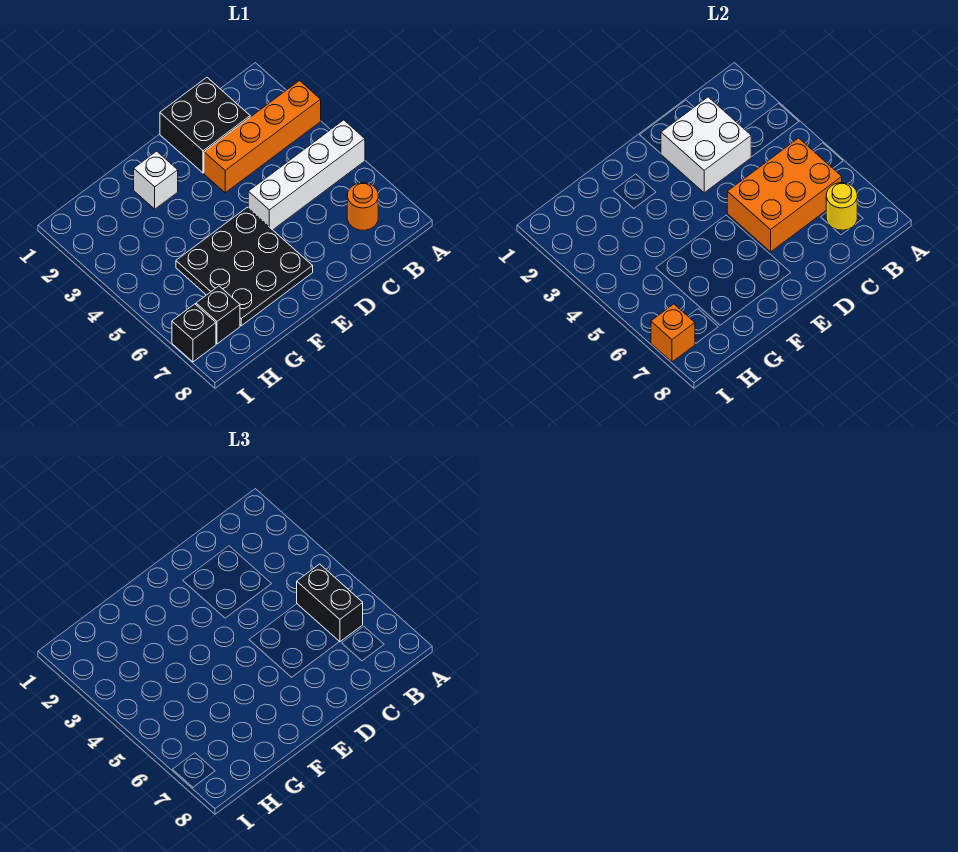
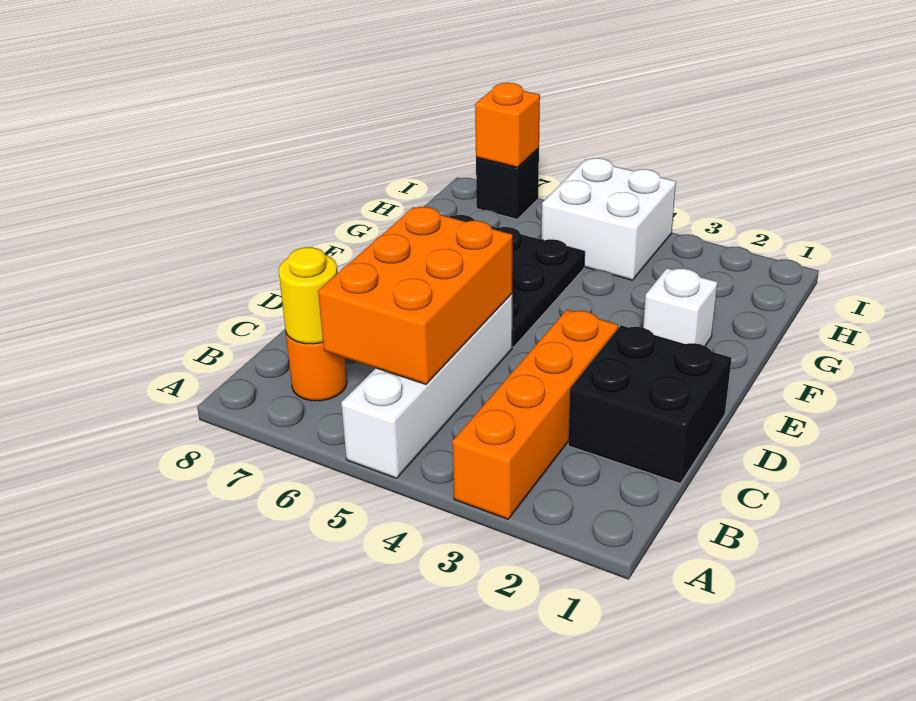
black 1x2 brick [297,564,363,642] -> none
white 2x2 brick [661,97,751,193] -> white 2x2 brick moved to [541,158,676,280]
black 1x1 brick [196,286,240,344] -> none

